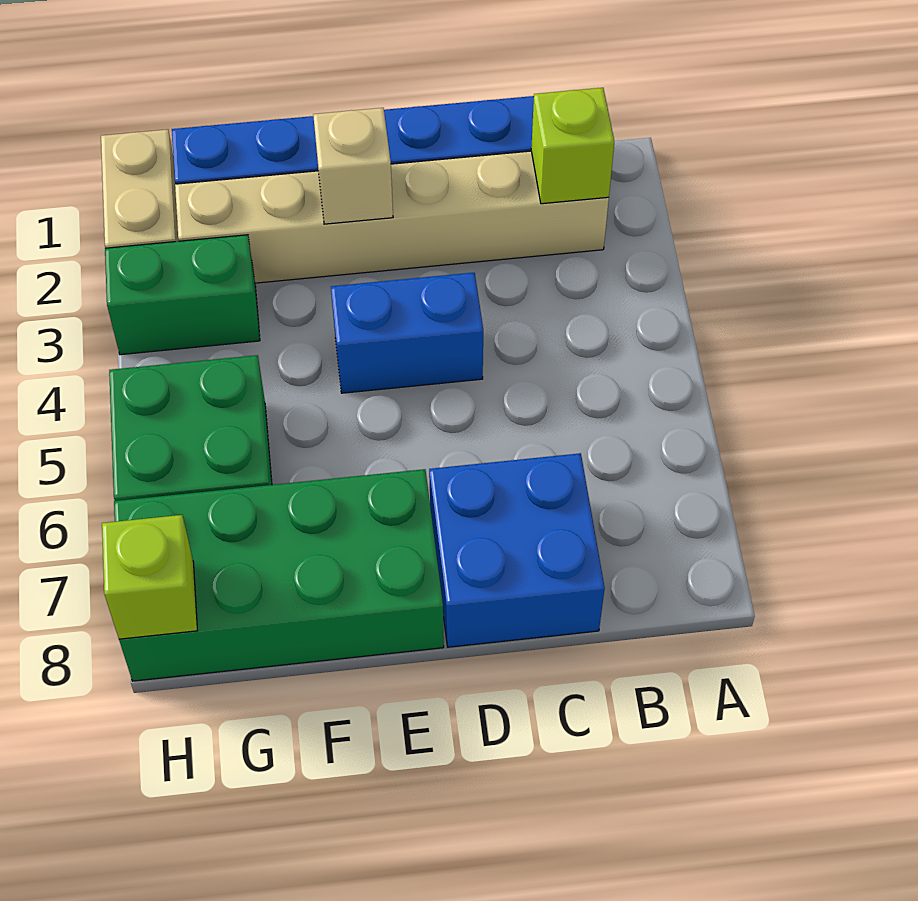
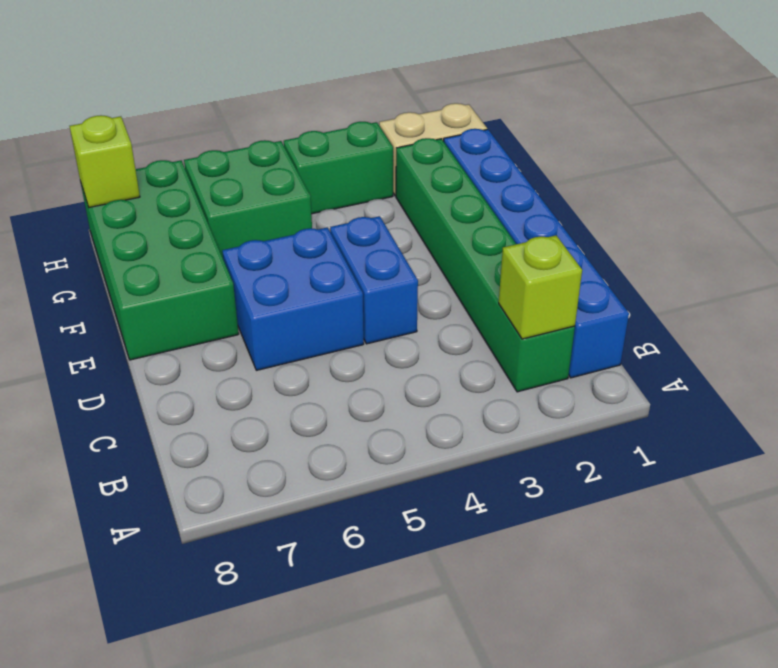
tan 1x6 brick [175,151,609,283] -> green 1x6 brick [396,138,575,392]
blue 2x2 brick [429,453,605,647] -> blue 2x2 brick moved to [222,228,364,370]
tan 1x1 brick [313,108,393,224] -> none
green 1x2 brick [105,235,260,355] -> green 1x2 brick turned to [284,122,393,214]

